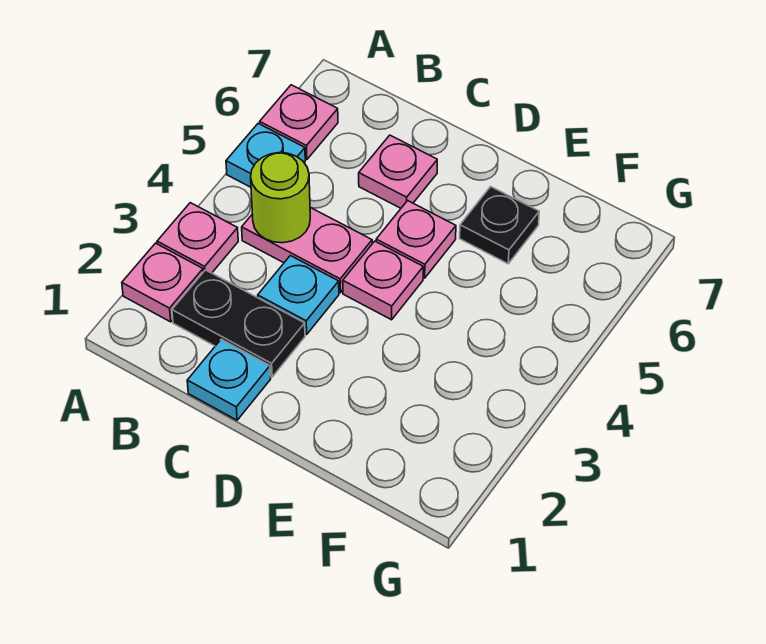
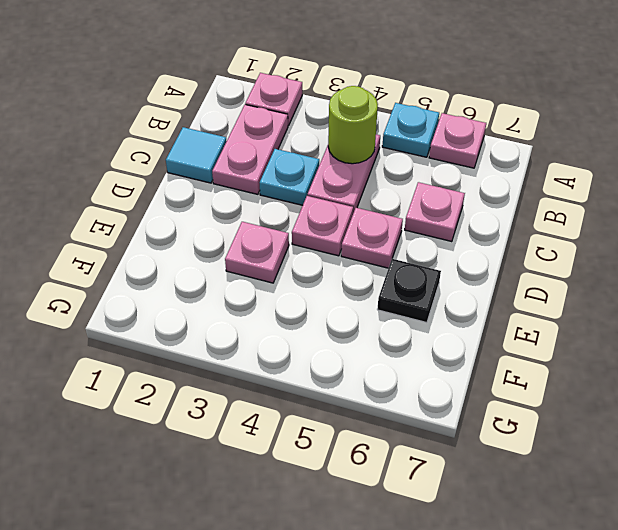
pink 1x1 plate [157,203,238,273] -> pink 1x1 plate moved to [225,222,289,283]
black 1x2 plate [172,270,305,377] -> pink 1x2 plate [212,105,288,194]
cyan 1x1 plate [187,339,271,420] -> cyan 1x1 tile [166,127,227,183]

